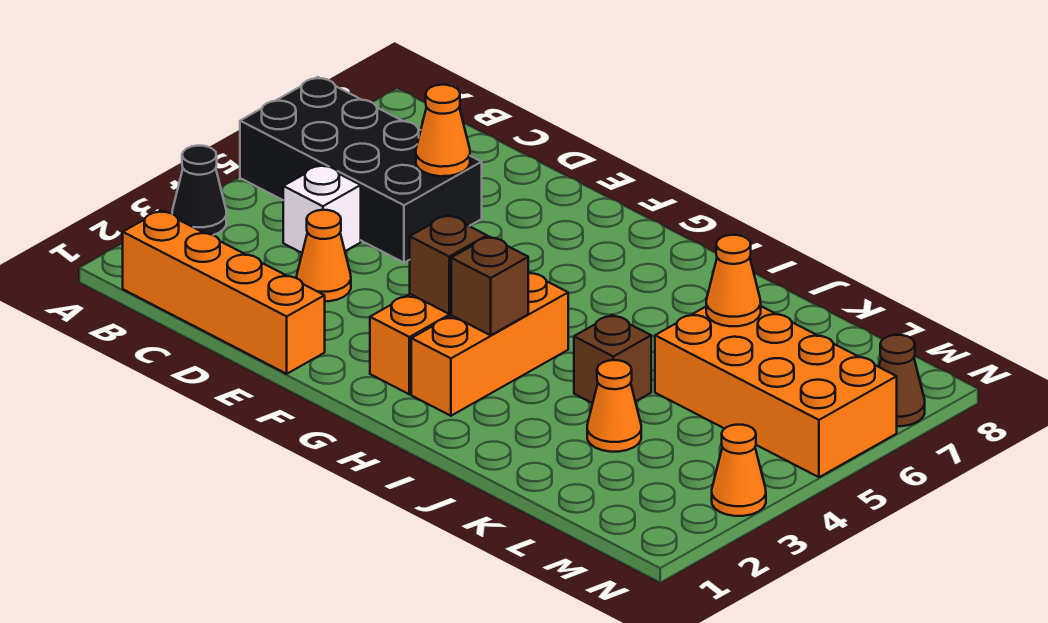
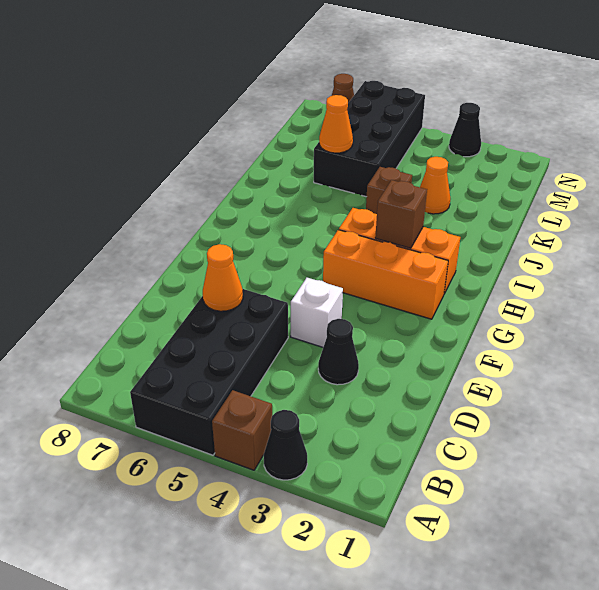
orange 1x4 brick [123,211,325,374] -> none
white 1x1 brick [283,165,361,253] -> white 1x1 brick moved to [291,278,343,347]
orange 1x1 cone [297,210,351,301] -> black 1x1 cone [318,319,359,385]
brown 1x1 brick [410,215,487,314] -> brown 1x1 brick moved to [212,390,272,470]
orange 2x4 brick [655,306,897,477] -> black 2x4 brick [314,81,425,197]
orange 1x1 cone [712,425,766,516] -> black 1x1 cone [449,103,481,157]

